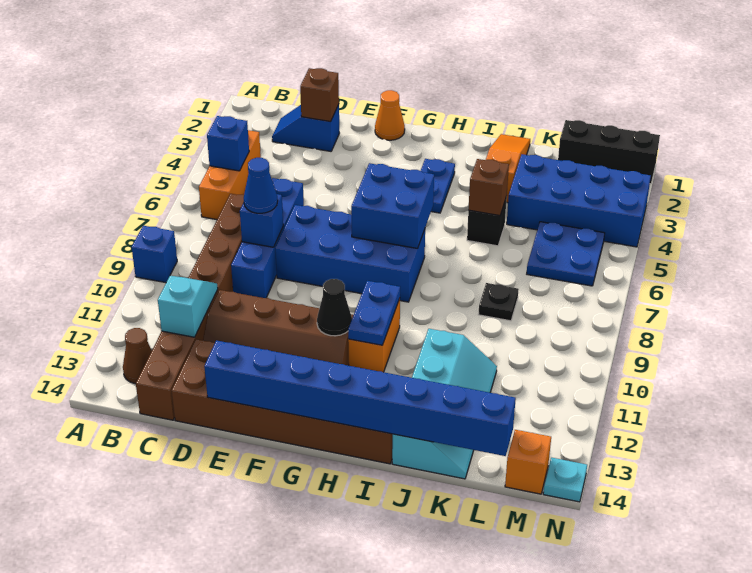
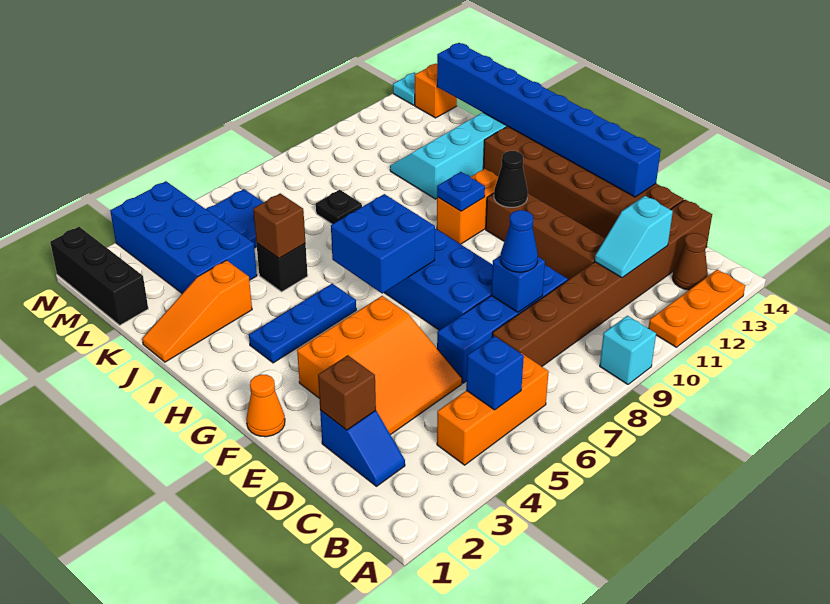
blue 1x1 brick [132,226,177,283] -> cyan 1x1 brick [600,316,656,384]
none -> orange 1x3 plate [649,270,745,347]
none -> orange 3x3 slope [297,296,462,435]
blue 1x2 plate [421,159,455,213] -> blue 1x3 plate [249,283,356,363]
blue 1x2 plate [348,281,400,345] -> blue 1x1 plate [437,172,485,211]

